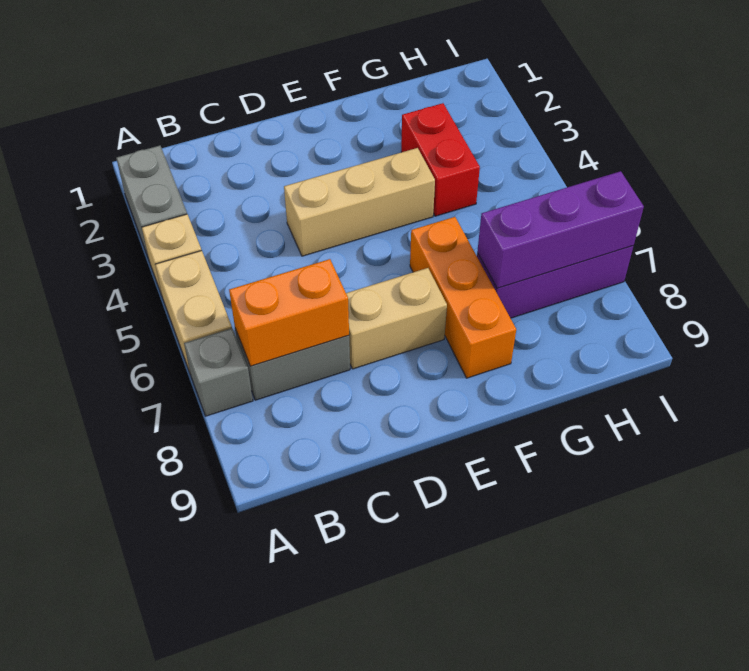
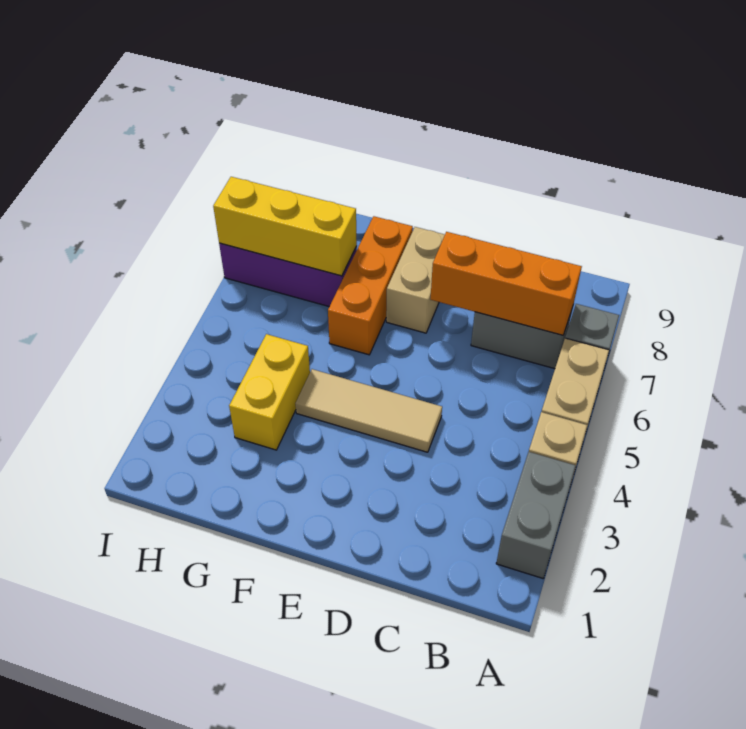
orange 1x2 brick [229,259,349,366] -> orange 1x3 brick [430,232,582,335]
tan 1x3 brick [284,148,435,256] -> tan 1x3 tile [295,369,442,452]
tan 1x2 brick [346,268,447,369] -> tan 1x2 brick turned to [386,227,445,333]
red 1x2 brick [401,103,480,216] -> yellow 1x2 brick [229,334,310,450]
purple 1x3 brick [477,171,644,288] -> yellow 1x3 brick [213,177,357,276]

